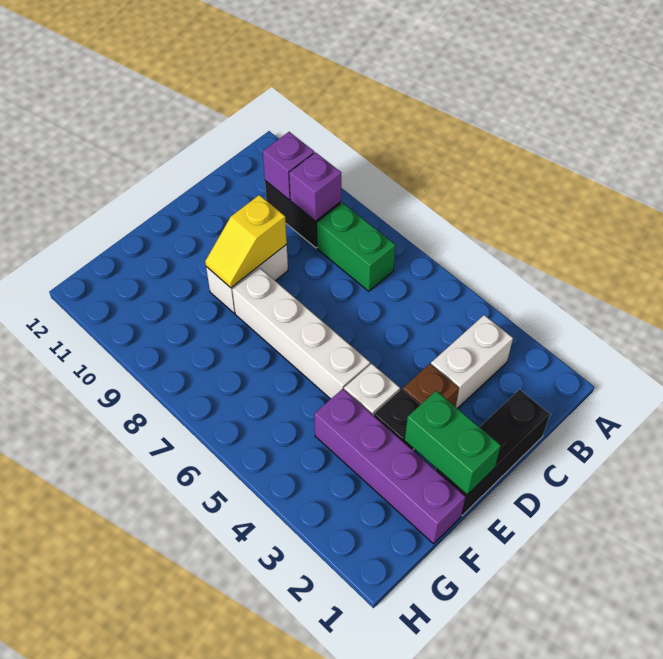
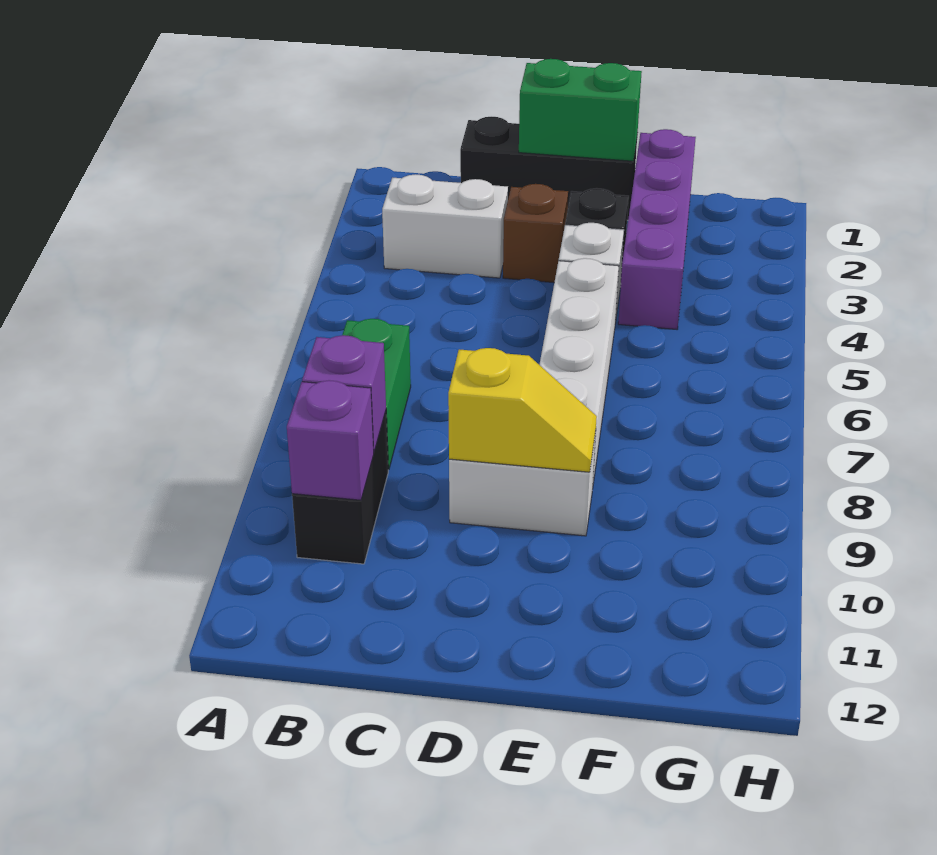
green 1x2 brick [405,391,501,495] -> green 1x2 brick turned to [519,59,642,161]

